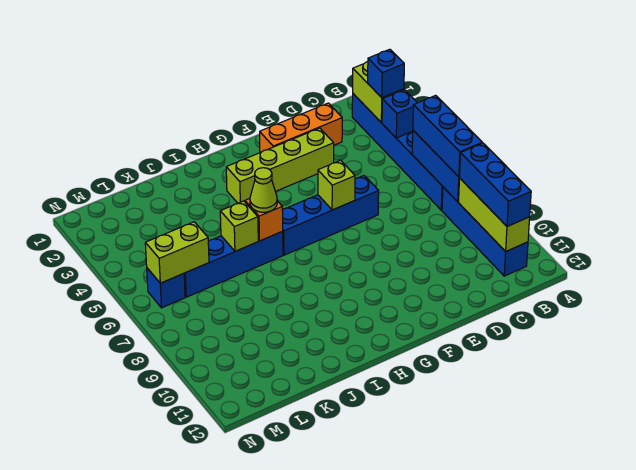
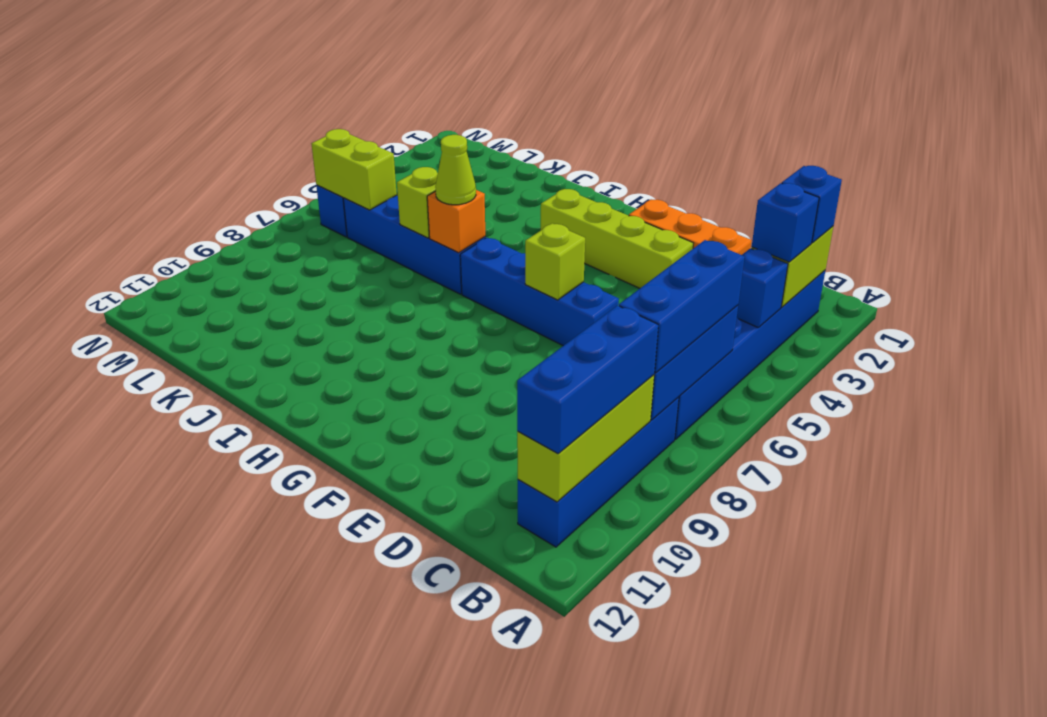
none -> blue 1x1 brick [782,166,842,243]

